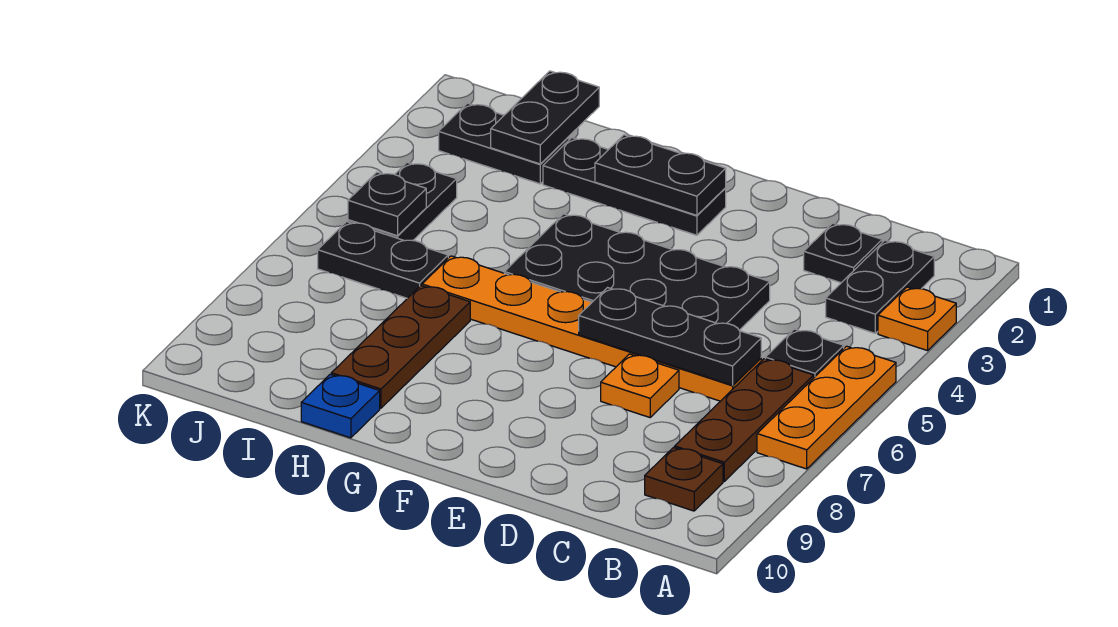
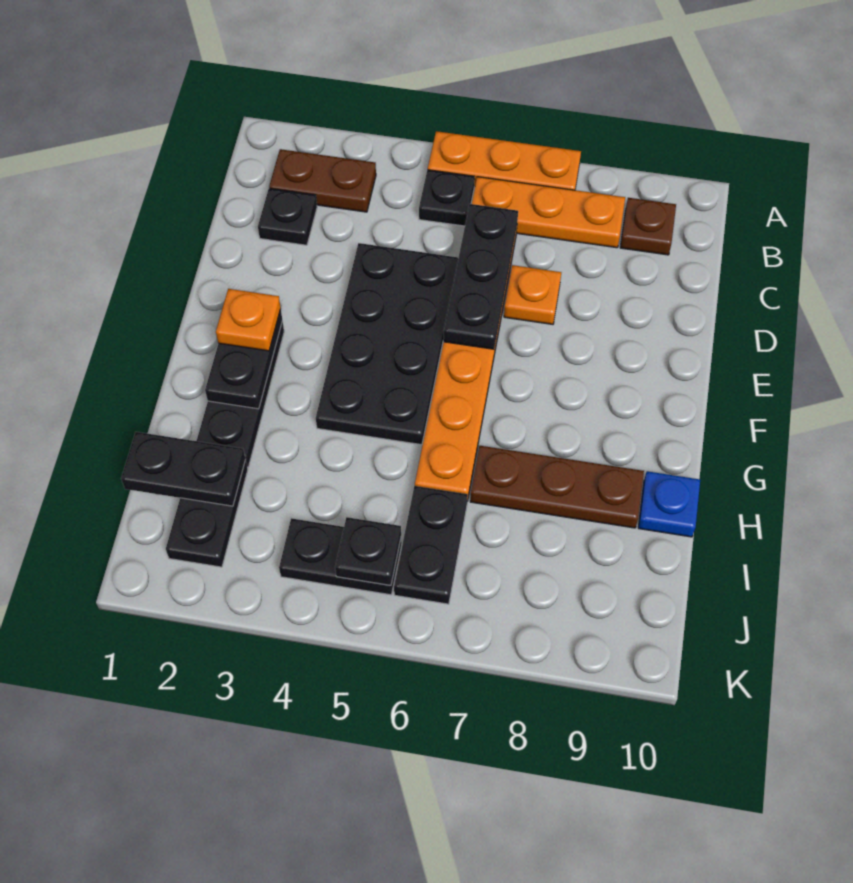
orange 1x1 plate [878,287,956,351] -> orange 1x1 plate moved to [216,289,281,351]
black 1x2 plate [826,240,934,333] -> brown 1x2 plate [269,149,376,212]
brown 1x3 plate [675,359,814,481] -> orange 1x3 plate [472,177,625,248]

